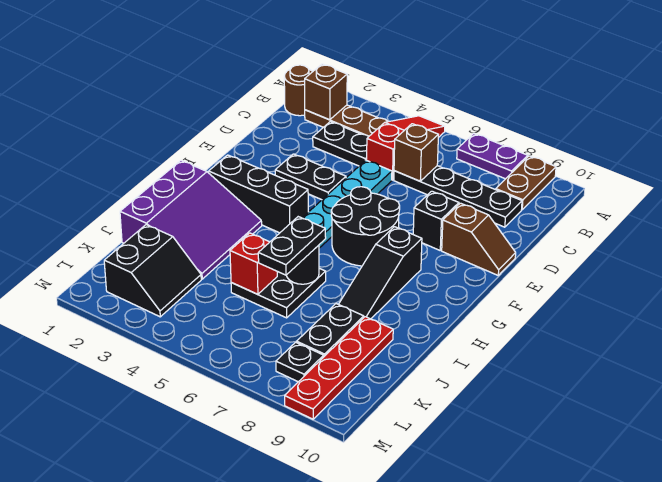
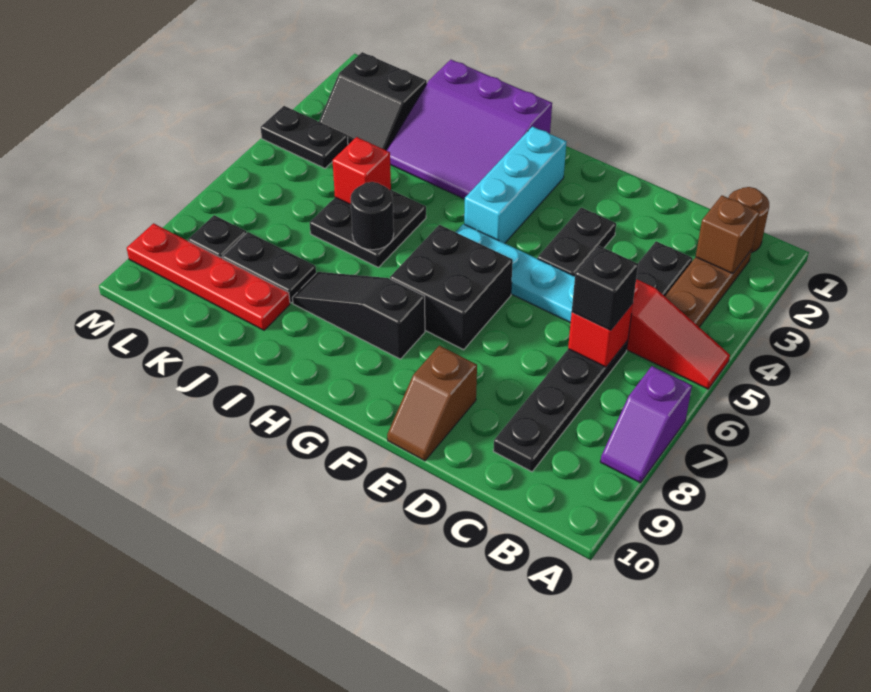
purple 1x2 plate [457,134,528,179] -> purple 1x2 slope [601,366,692,483]
brown 1x2 plate [496,156,556,210] -> none
brown 1x1 brick [394,124,438,181] -> red 1x1 brick [568,303,633,367]
black 1x1 brick [413,191,459,250] -> black 1x1 brick moved to [572,246,638,330]
black 2x2 round brick [331,187,400,266] -> black 2x2 brick [390,225,513,350]
black 1x3 brick [209,155,308,233] -> cyan 1x3 brick [464,127,566,243]
black 1x2 plate [258,217,326,275] -> black 1x2 plate moved to [261,106,348,168]

